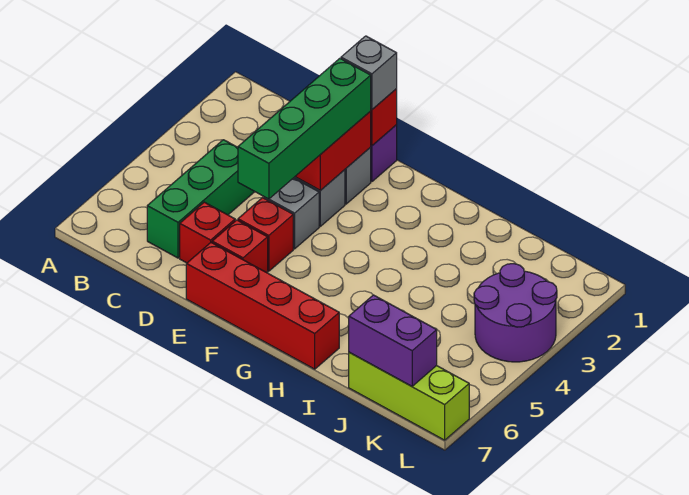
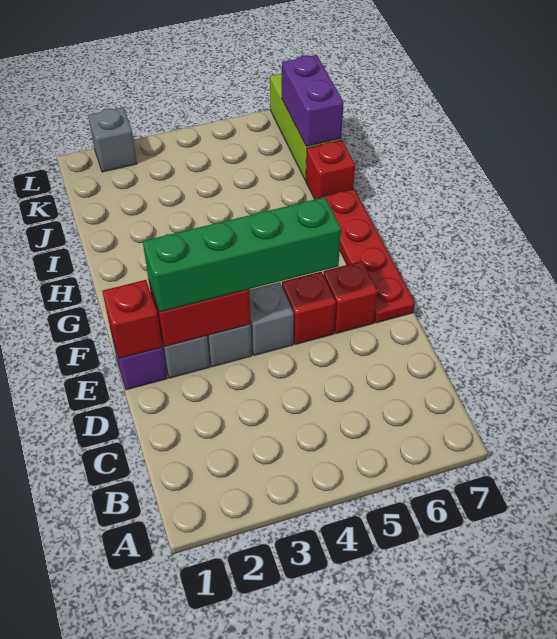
green 1x3 brick [147,140,254,258] -> none
red 1x1 brick [180,202,235,263] -> red 1x1 brick moved to [306,140,355,199]
grey 1x1 brick [341,36,397,110] -> grey 1x1 brick moved to [88,107,137,172]
red 1x4 brick [186,243,339,369] -> red 1x4 plate [319,189,415,323]
purple 2x2 round brick [474,264,557,362] -> none

